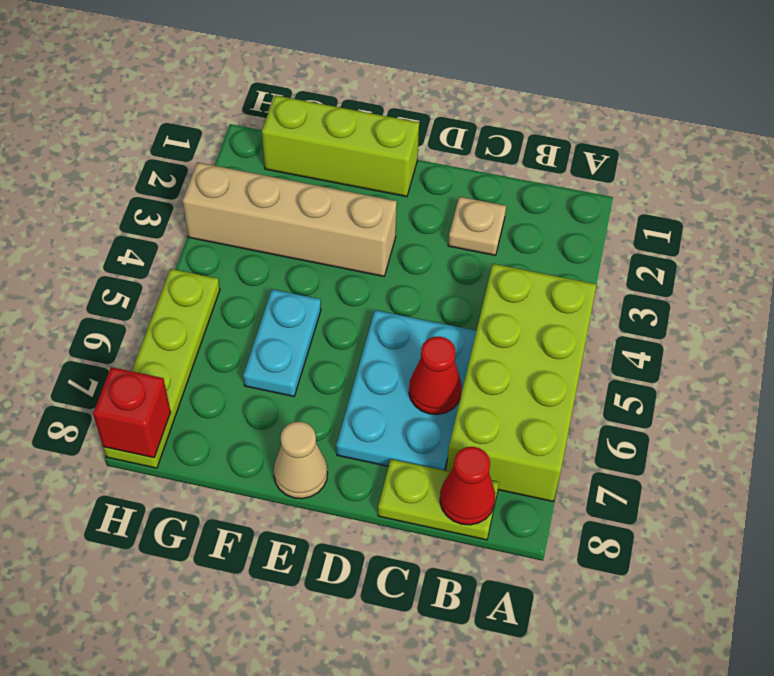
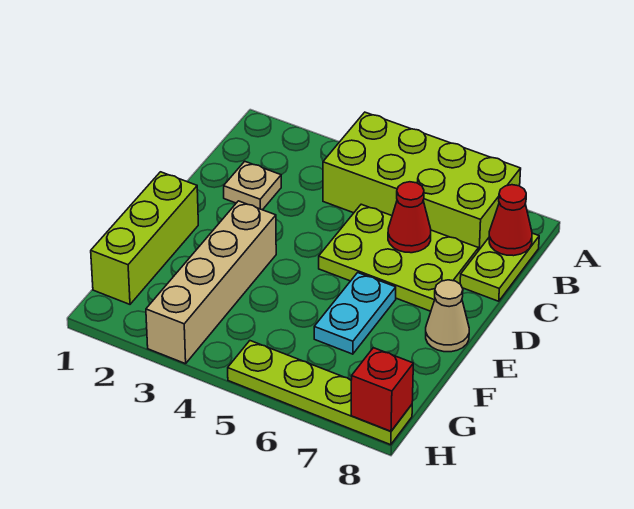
cyan 2x3 plate [336,310,476,470] -> lime 2x3 plate [319,204,478,311]
cyan 1x2 plate [243,289,321,396] -> cyan 1x2 plate turned to [314,273,396,354]

